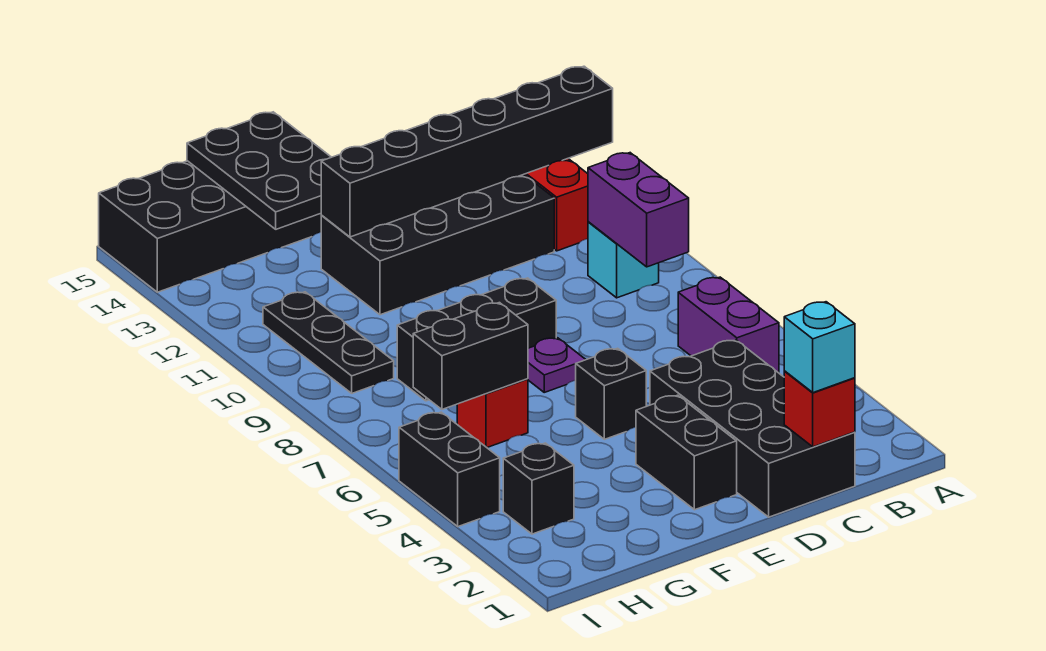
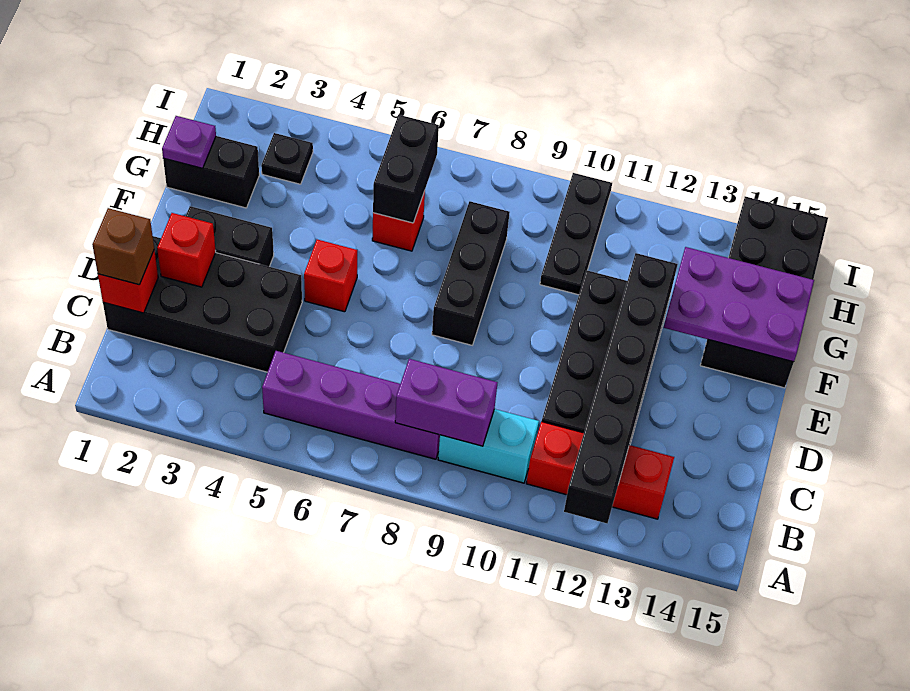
purple 1x2 brick [678,277,779,373] -> purple 1x4 brick [262,351,440,459]
cyan 1x1 brick [588,222,659,298] -> cyan 1x2 brick [438,409,539,483]
cyan 1x1 brick [784,302,855,393] -> brown 1x1 brick [92,208,154,285]
none -> red 1x1 brick [157,213,216,287]
black 1x1 brick [576,348,646,439] -> red 1x1 brick [304,240,357,312]
purple 1x1 plate [528,338,586,392] -> purple 1x1 plate moved to [162,116,216,168]
black 2x3 plate [187,112,331,229] -> purple 2x3 plate [664,247,814,362]
black 1x1 brick [503,443,574,534] -> black 1x1 plate [261,133,313,184]
black 1x3 plate [263,292,394,393] -> black 1x3 plate turned to [540,173,612,295]
black 1x2 brick [399,412,500,527] -> black 1x2 brick moved to [163,136,259,208]

